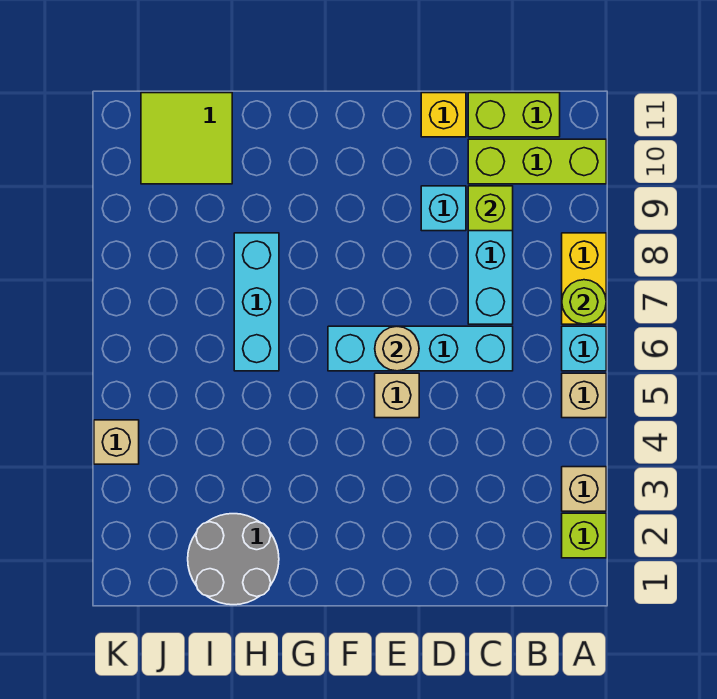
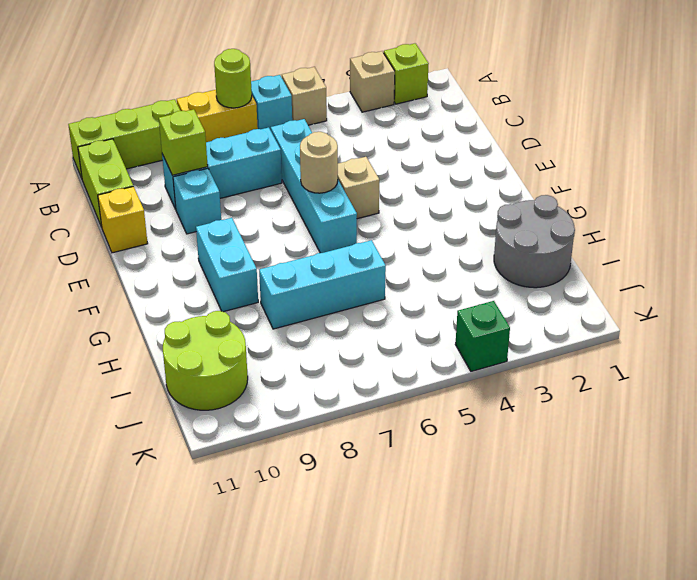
lime 1x3 brick [468,139,606,184] -> lime 1x3 brick turned to [68,99,180,178]
none -> cyan 1x2 brick [196,218,258,312]
lime 2x2 tile [141,93,232,184] -> lime 2x2 round brick [163,311,248,410]
tan 1x1 brick [94,420,139,464] -> green 1x1 brick [455,301,510,371]

